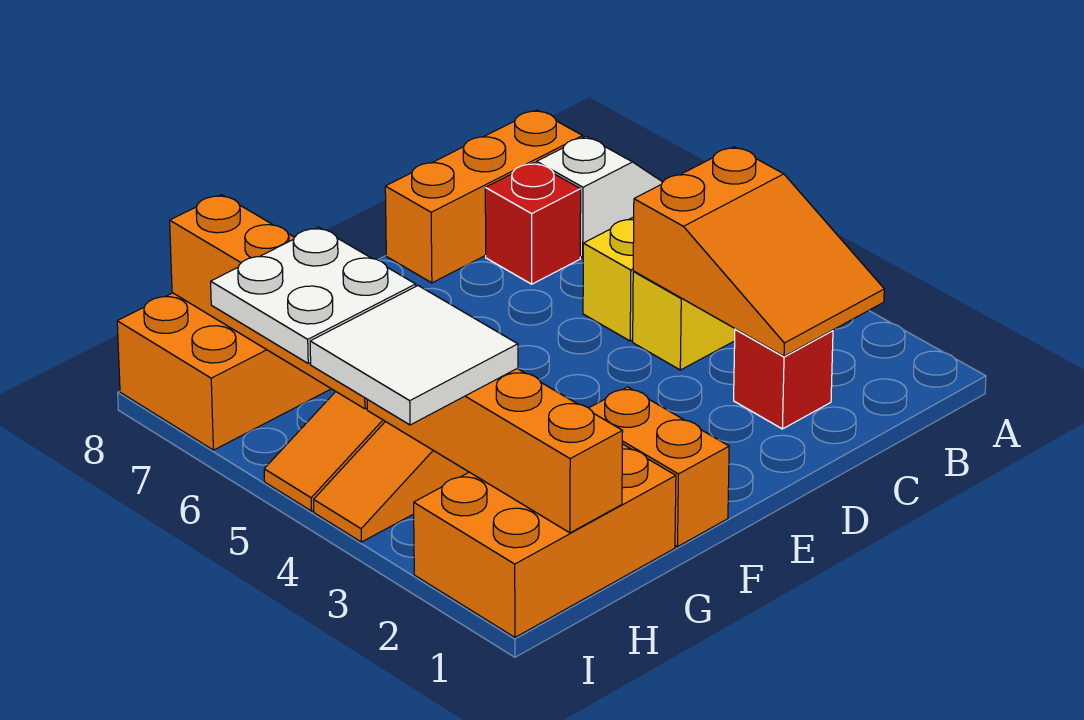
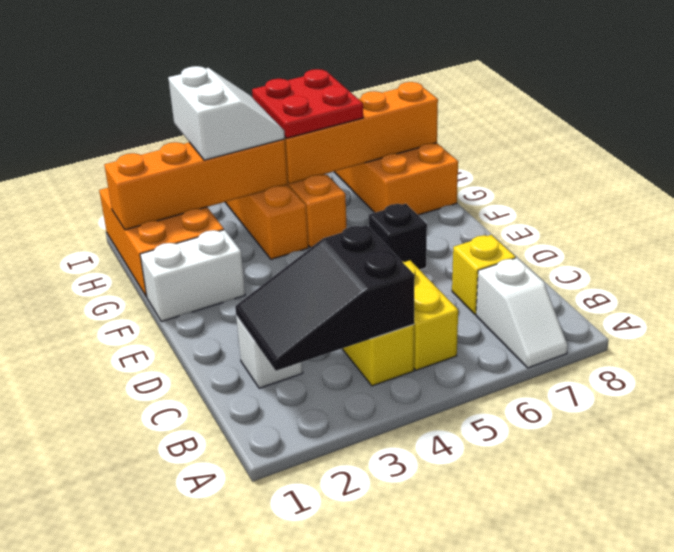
orange 2x3 slope [633,147,884,356] -> black 2x3 slope [235,225,415,371]
orange 1x3 brick [385,110,583,283] -> none
red 1x1 brick [734,329,833,429] -> white 1x1 brick [236,316,303,388]
red 1x1 brick [485,163,581,284] -> yellow 1x1 brick [452,235,516,315]
none -> black 1x1 brick [368,204,427,270]
orange 1x2 brick [589,387,729,547] -> white 1x2 brick [140,230,245,322]
white 2x2 tile [310,286,518,425] -> white 2x2 slope [168,66,285,160]
white 2x2 plate [211,227,416,363] -> red 2x2 plate [252,69,363,138]

